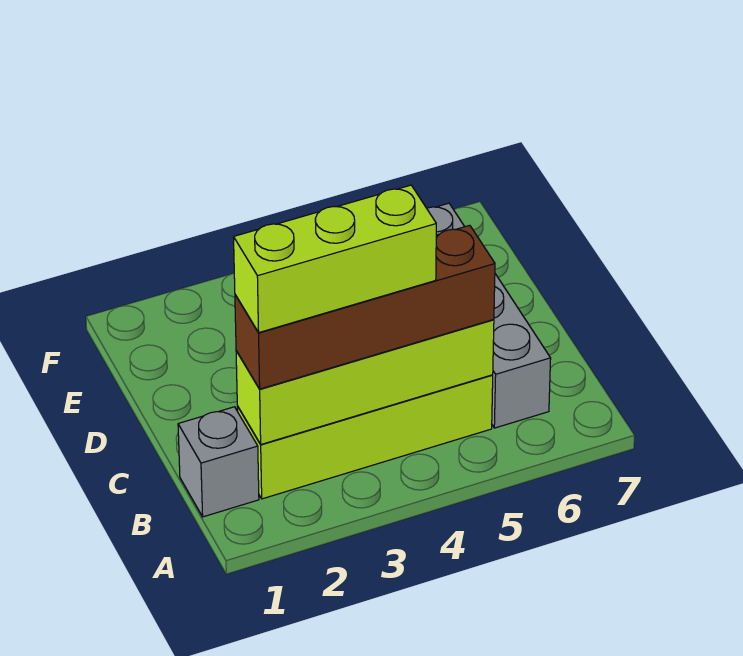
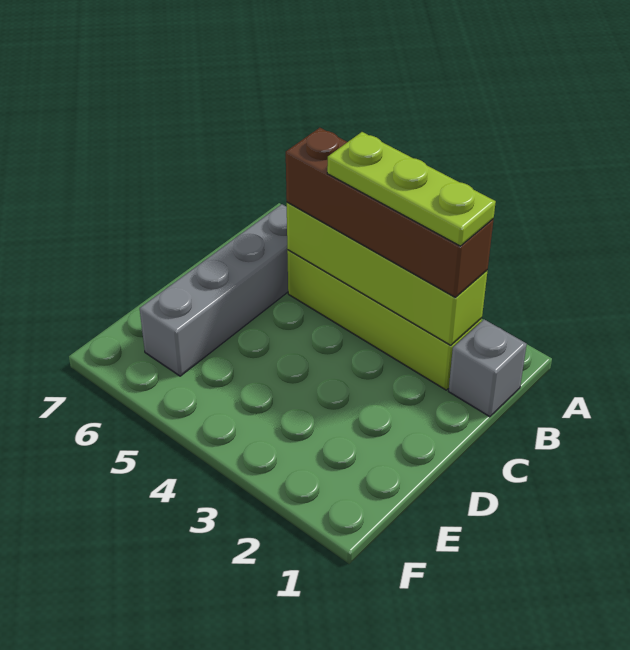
lime 1x3 brick [234,185,436,332] -> lime 1x3 plate [327,132,496,246]

